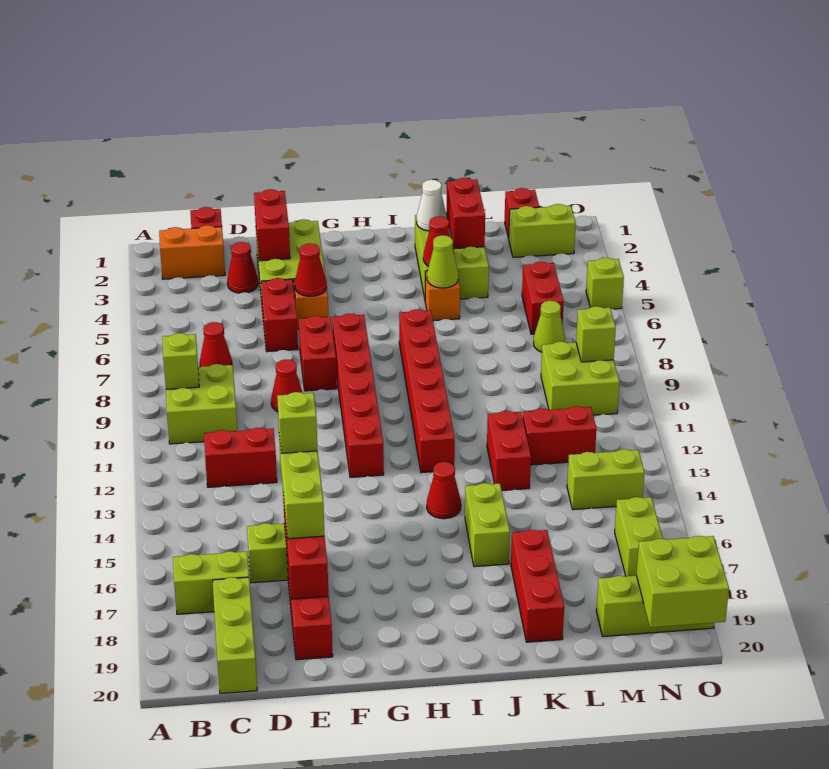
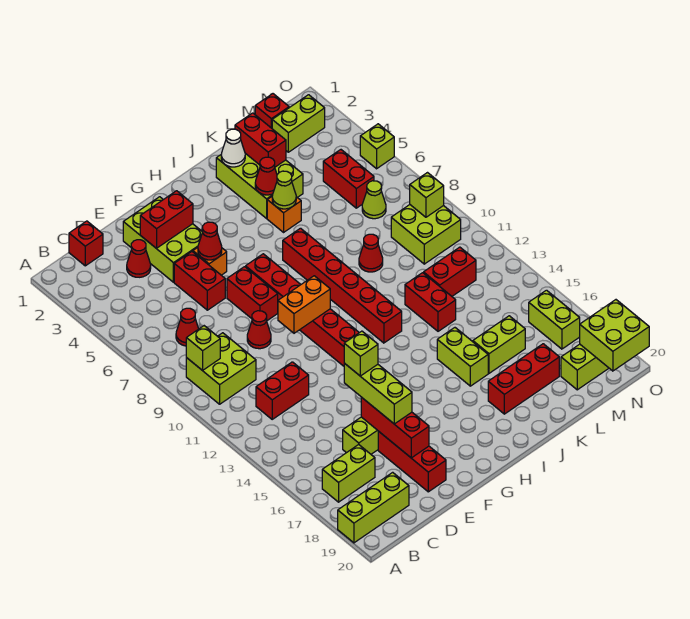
orange 1x2 brick [159,225,225,279] -> orange 1x2 brick moved to [278,276,330,333]
lime 1x3 brick [213,577,257,694] -> lime 1x3 brick turned to [338,472,409,543]
red 1x2 brick [254,189,290,261] -> red 1x2 brick turned to [140,191,193,249]
red 1x1 cone [427,462,461,519] -> red 1x1 cone moved to [359,234,383,272]
red 1x3 brick [511,530,564,642] -> red 1x3 brick turned to [488,344,559,414]
lime 1x2 brick [567,449,645,510] -> lime 1x2 brick moved to [473,316,525,373]

